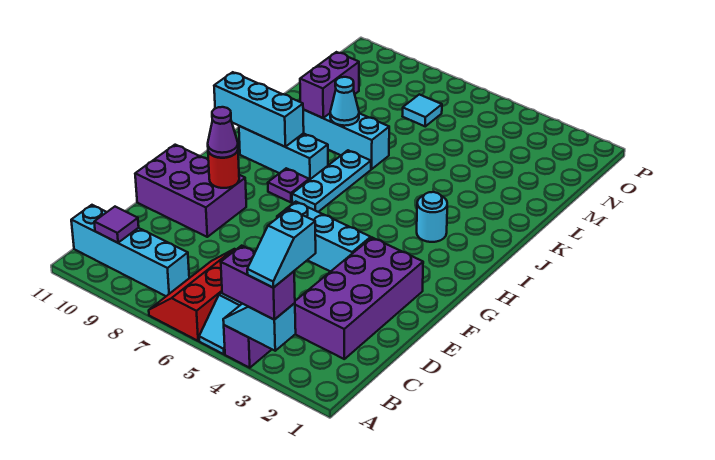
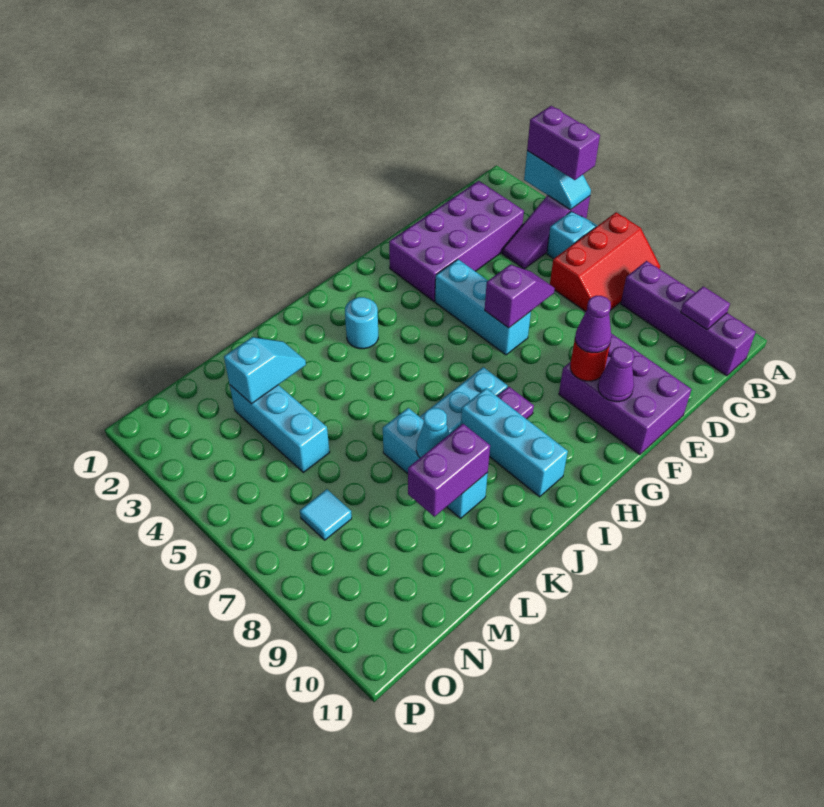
cyan 1x2 slope [247,209,316,288] -> cyan 1x2 slope moved to [224,337,306,404]
cyan 1x4 brick [71,205,189,296] -> purple 1x4 brick [621,261,756,376]
none -> purple 1x2 slope [485,265,555,328]
none -> purple 1x1 cone [598,347,634,402]
cyan 1x3 brick [214,72,304,147] -> cyan 1x3 brick moved to [230,385,330,472]

